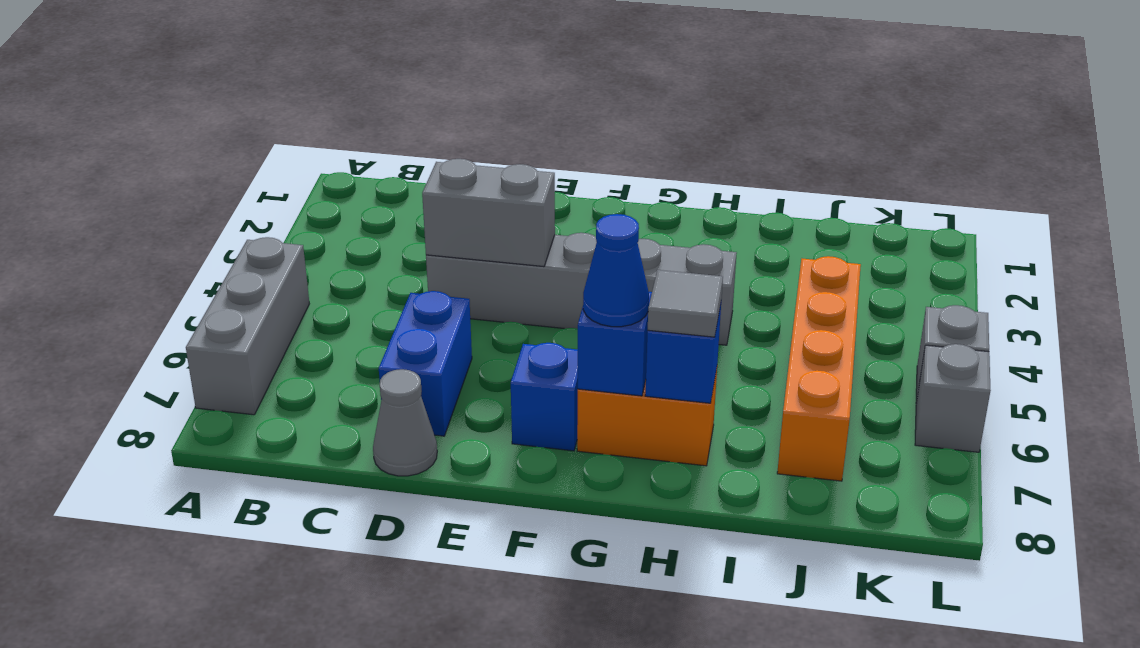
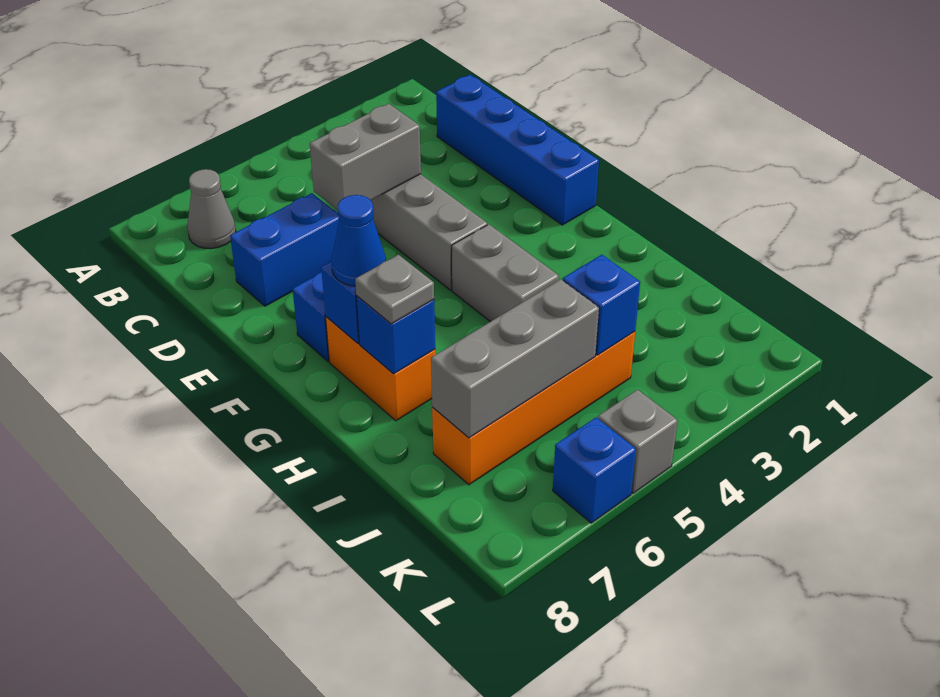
grey 1x3 brick [186,237,309,415] -> grey 1x3 brick moved to [431,279,599,438]
none -> blue 1x4 brick [436,75,599,225]
grey 1x2 brick [422,159,555,267] -> grey 1x2 brick turned to [310,104,421,210]
grey 1x1 cone [373,369,437,476] -> grey 1x1 cone moved to [187,169,236,249]
grey 1x1 tile [648,270,723,337] -> grey 1x1 plate [355,255,434,324]
none -> blue 1x1 brick [563,255,640,355]
grey 1x1 brick [915,344,991,452] -> blue 1x1 brick [553,418,636,523]

